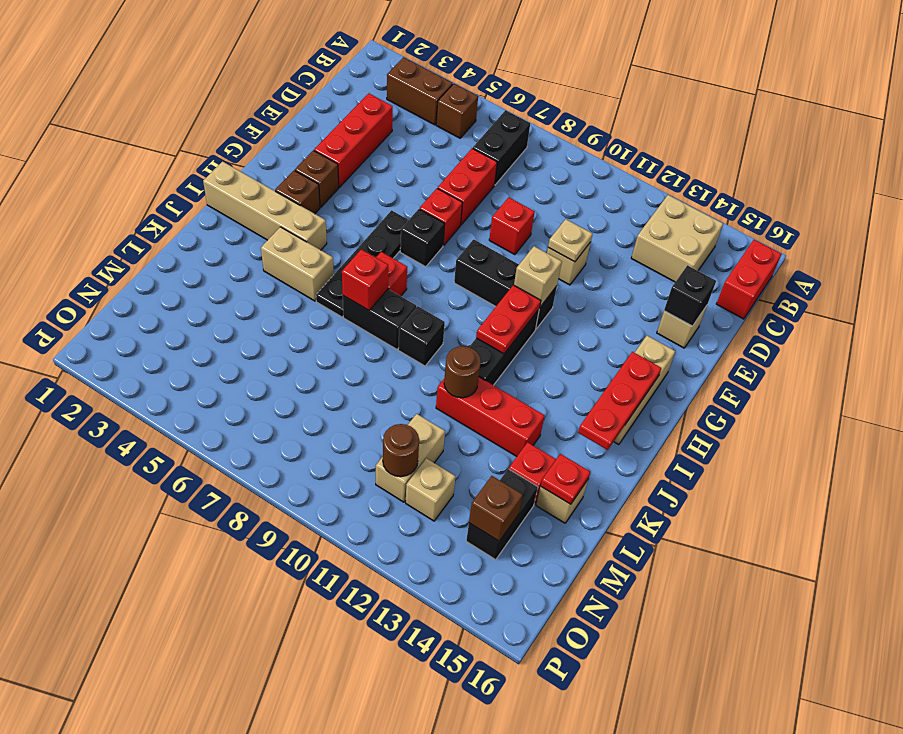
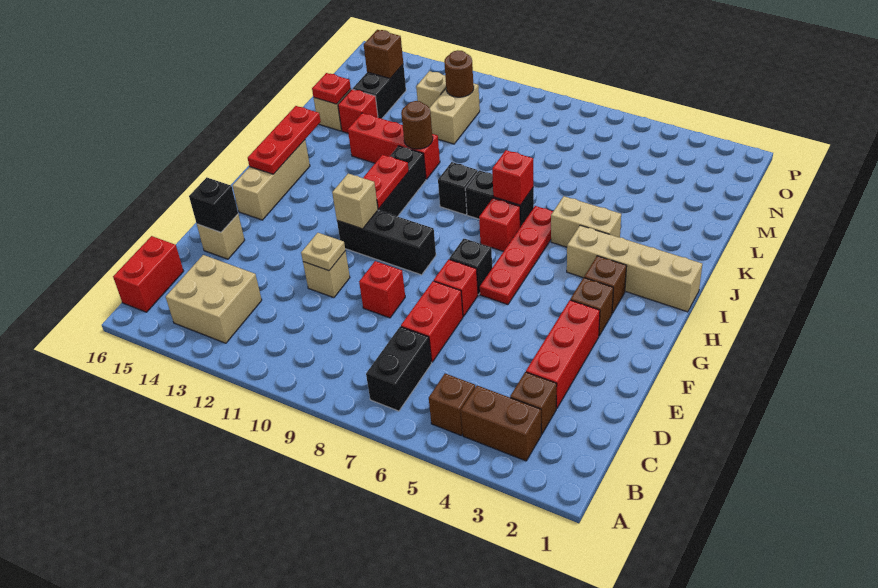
none -> brown 1x1 brick [510,372,557,434]
black 1x4 plate [316,210,408,317] -> red 1x4 plate [480,206,553,305]

